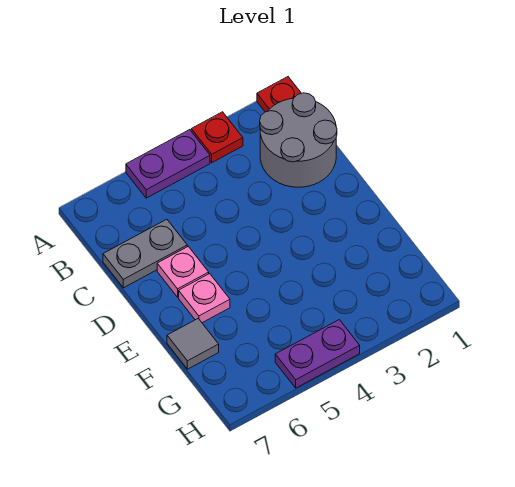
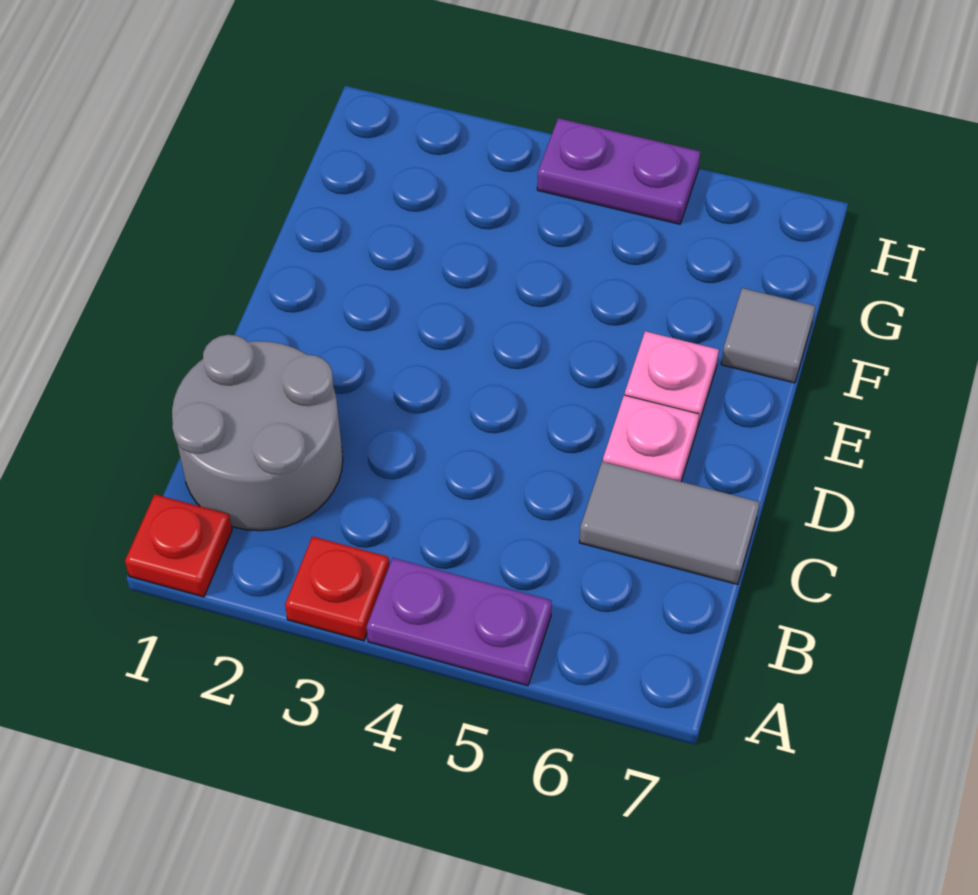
grey 1x2 plate [103,219,187,288] -> grey 1x2 tile [579,461,759,585]

